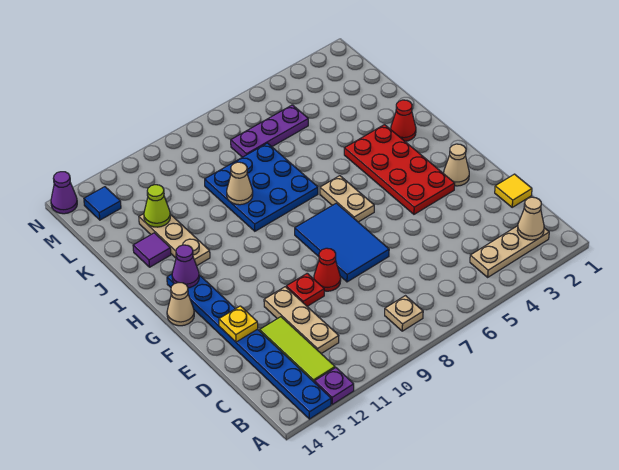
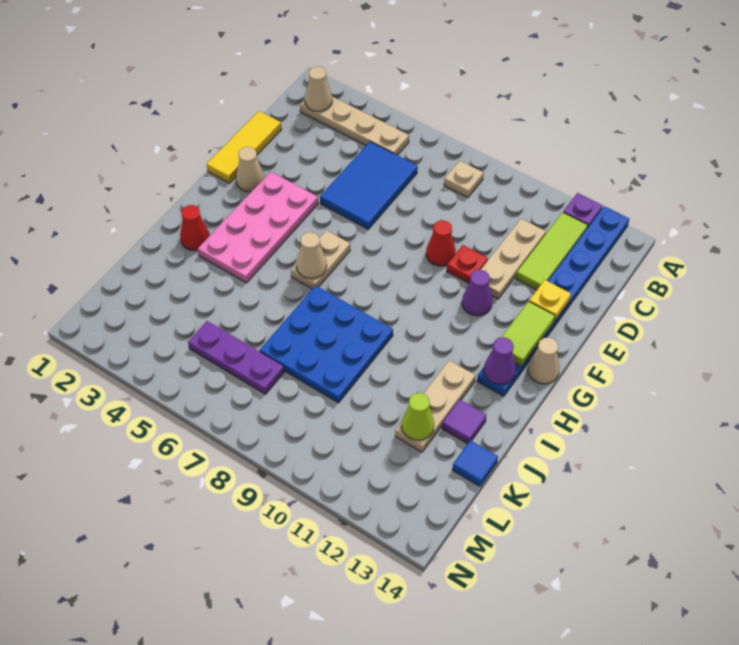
tan 1x3 plate [470,226,549,277] -> tan 1x4 plate [300,97,409,155]
yellow 1x1 tile [495,174,532,207] -> yellow 1x3 tile [207,111,281,183]
blue 2x3 tile [295,203,389,282] -> blue 2x3 tile moved to [320,142,418,229]
red 2x4 plate [344,125,455,214] -> pink 2x4 plate [198,172,318,283]
none -> lime 1x2 tile [501,301,555,366]
tan 1x1 cone [227,162,253,205] -> tan 1x1 cone moved to [297,232,327,279]
blue 1x1 tile [84,187,121,220] -> blue 1x1 tile moved to [452,440,498,486]
purple 1x1 cone [51,172,77,214] -> purple 1x1 cone moved to [462,270,492,316]

